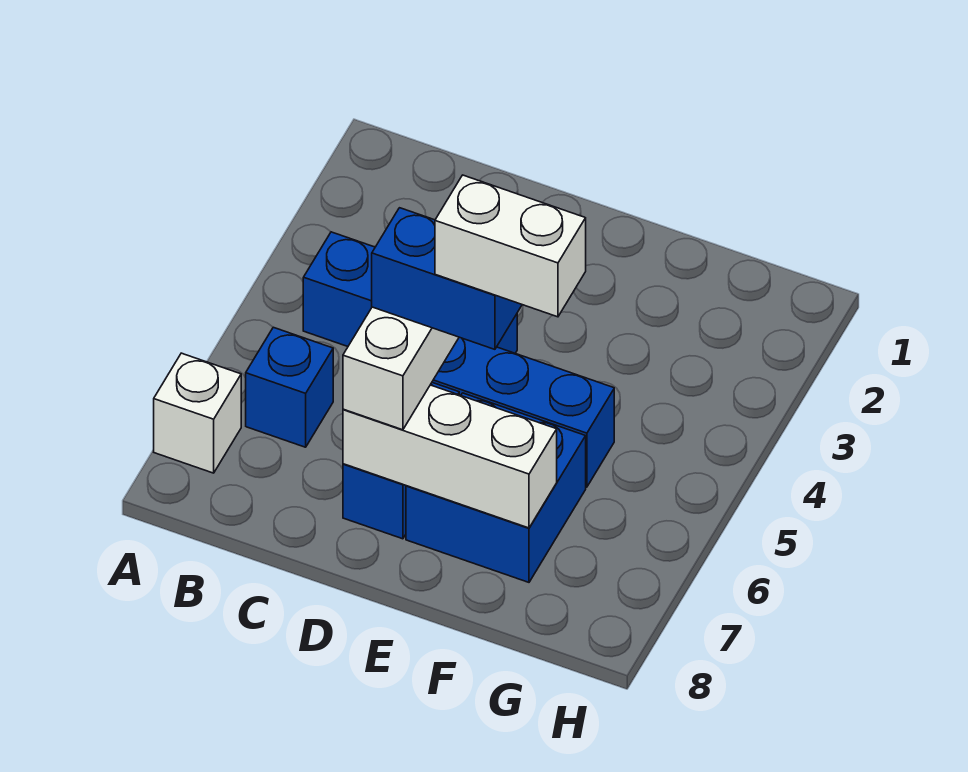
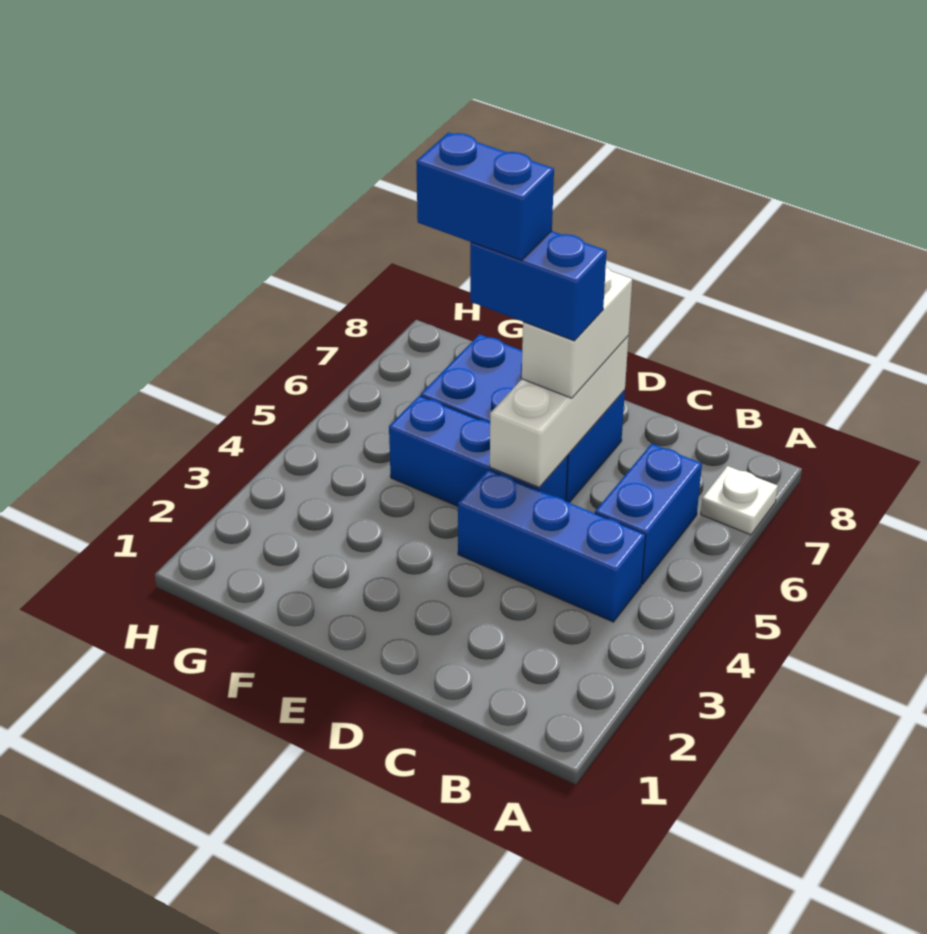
white 1x1 brick [154,353,241,473] -> white 1x1 plate [701,466,778,535]
blue 1x1 brick [246,327,333,447] -> blue 1x2 brick [595,444,702,584]
white 1x3 brick [343,385,557,528] -> white 1x3 brick turned to [490,336,629,487]
white 1x2 brick [435,175,586,317] -> blue 1x2 brick [416,132,554,260]

